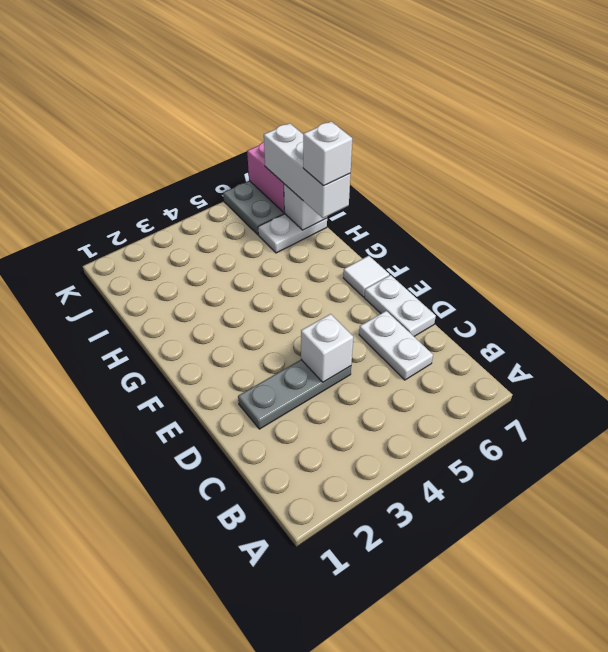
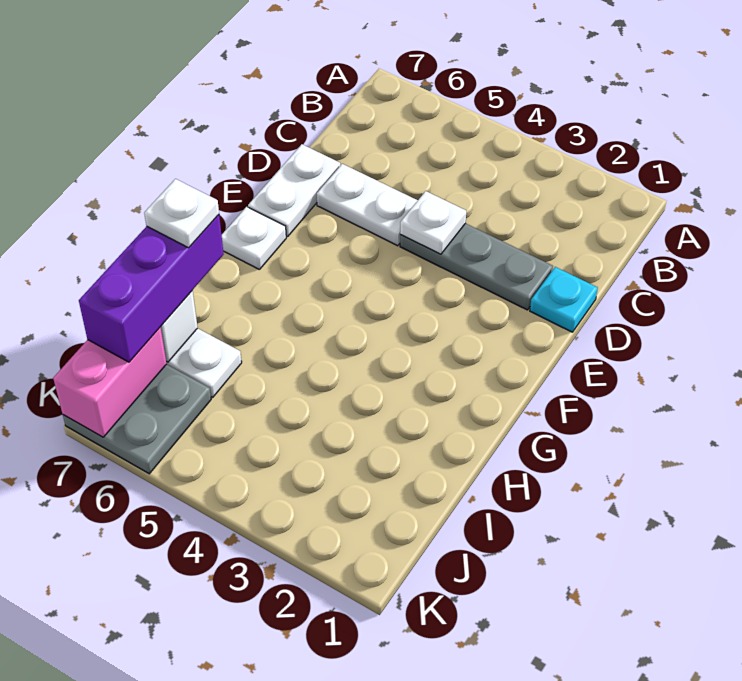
white 1x2 plate [359,311,433,380] -> white 1x2 plate turned to [317,164,418,246]
none -> cyan 1x1 plate [530,267,598,332]
white 1x1 brick [301,314,353,382] -> white 1x1 plate [400,191,466,254]
white 1x1 tile [343,256,389,297] -> white 1x1 plate [222,207,286,269]
white 1x3 brick [264,123,350,218] -> purple 1x3 brick [79,215,224,362]
white 1x1 brick [303,122,352,186] -> white 1x1 plate [144,179,219,248]

